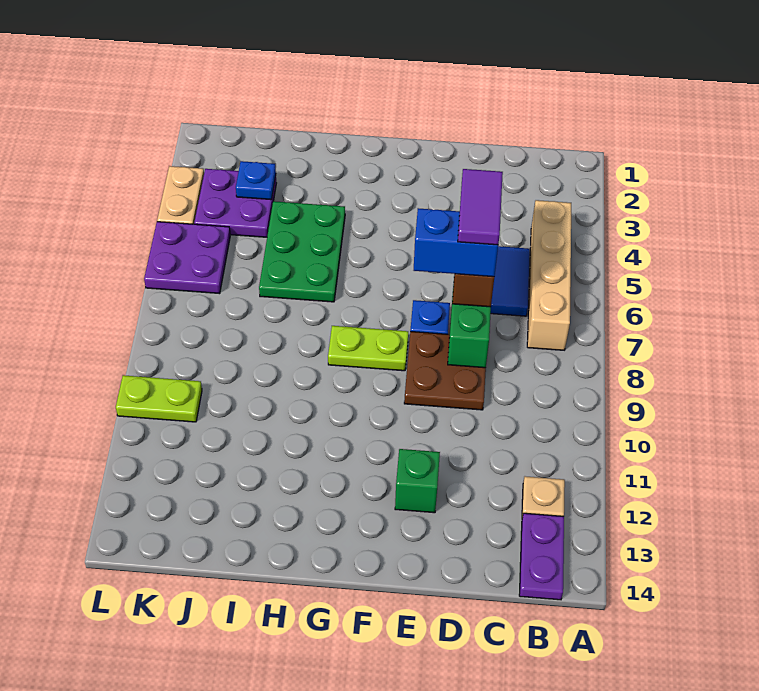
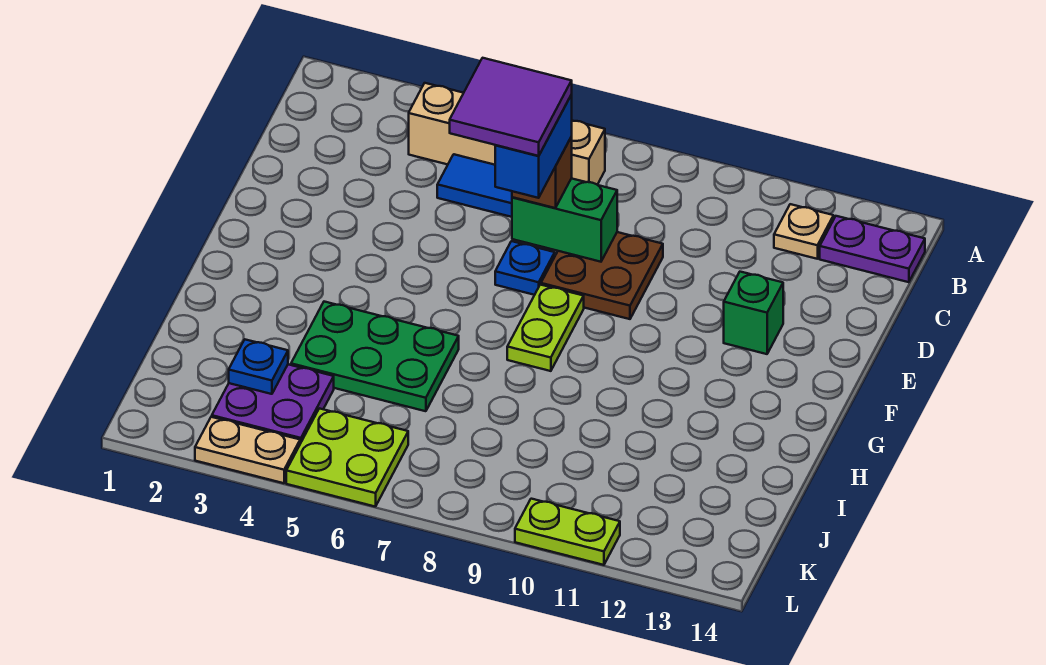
purple 1x2 tile [458,169,503,245] -> purple 2x2 tile [450,58,572,156]
purple 2x2 plate [144,222,230,294] -> lime 2x2 plate [286,408,408,507]
lime 1x2 plate [116,375,202,422] -> lime 1x2 plate turned to [515,499,620,565]

